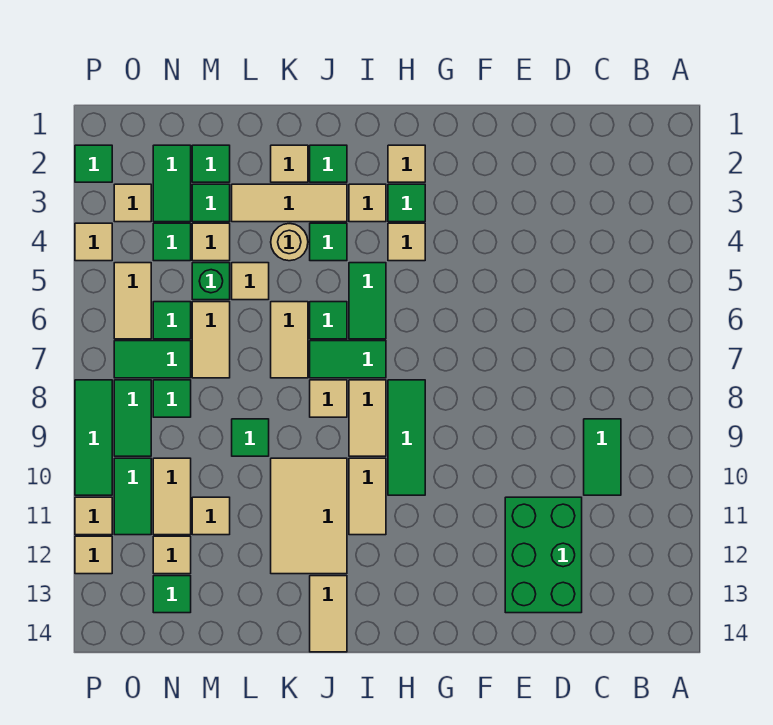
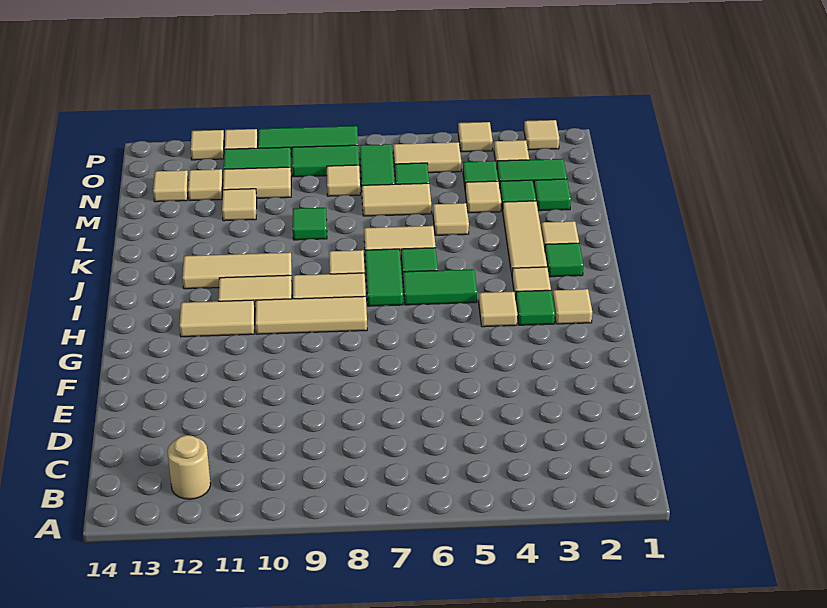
green 1x2 tile [584,419,621,495] -> none
green 2x3 brick [505,497,582,613] -> none
green 1x3 tile [388,380,425,495] -> tan 1x3 tile [255,296,367,334]
green 1x1 tile [310,223,347,261] -> none
tan 2x3 tile [271,458,347,574] -> tan 1x3 tile [182,252,292,289]
tan 1x2 tile [310,576,347,652] -> tan 1x2 tile moved to [179,300,255,337]
tan 1x1 round brick [271,224,308,261] -> tan 1x1 round brick moved to [167,435,211,499]
green 1x1 brick [192,263,230,300] -> none
green 1x1 tile [153,380,191,417] -> tan 1x1 tile [327,165,360,196]
green 1x1 tile [153,576,191,613] -> tan 1x1 tile [153,170,189,202]
green 1x1 tile [75,145,112,182] -> tan 1x1 tile [524,120,559,150]

